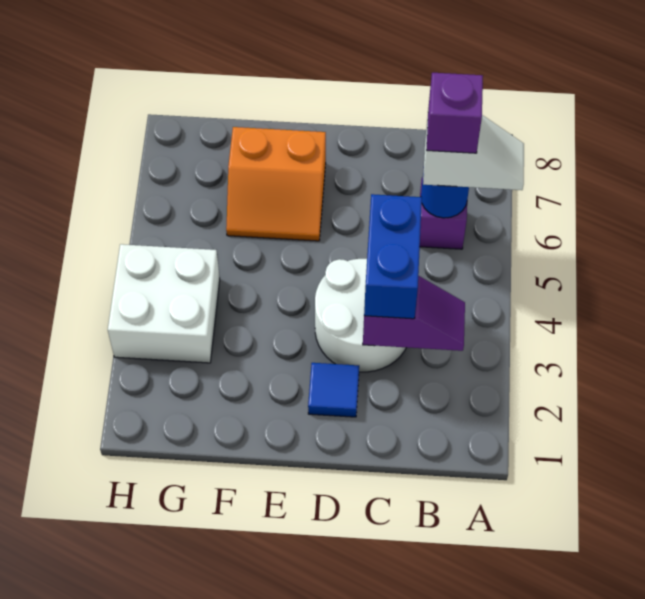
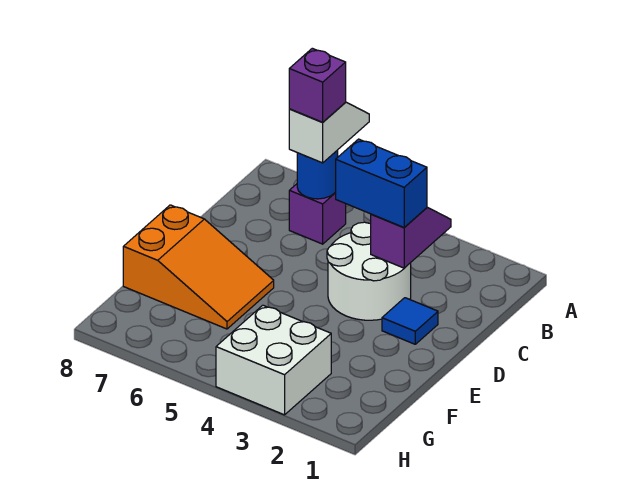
orange 2x2 slope [226,127,326,241] -> orange 2x3 slope [123,205,274,329]

